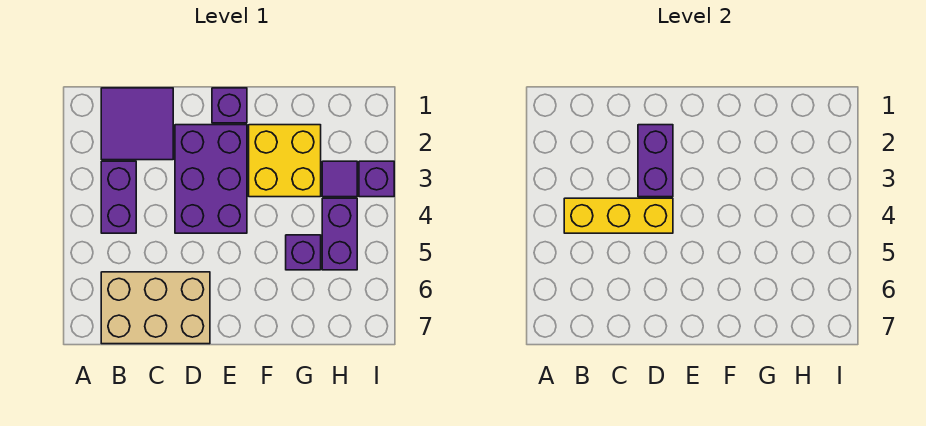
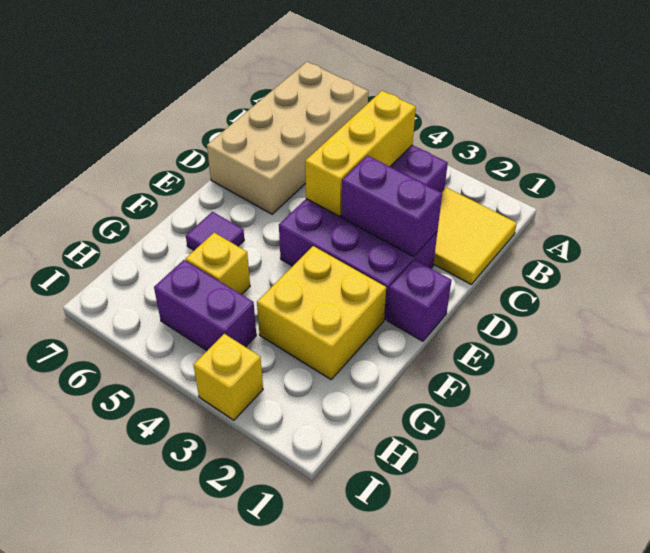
purple 2x2 tile [101,88,173,160] -> yellow 2x2 tile [434,188,517,284]
tan 2x3 brick [101,272,210,344] -> tan 2x4 brick [207,62,368,214]
purple 1x1 brick [286,235,321,270] -> yellow 1x1 brick [186,233,250,295]
purple 1x1 tile [322,161,357,197] -> purple 1x1 tile moved to [186,212,244,250]
purple 1x1 brick [359,161,394,197] -> yellow 1x1 brick [194,334,263,420]

